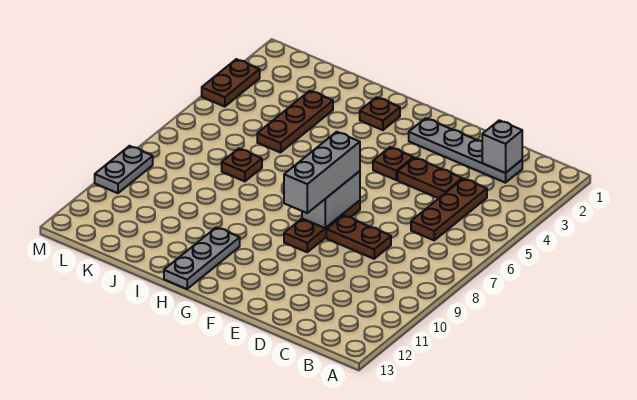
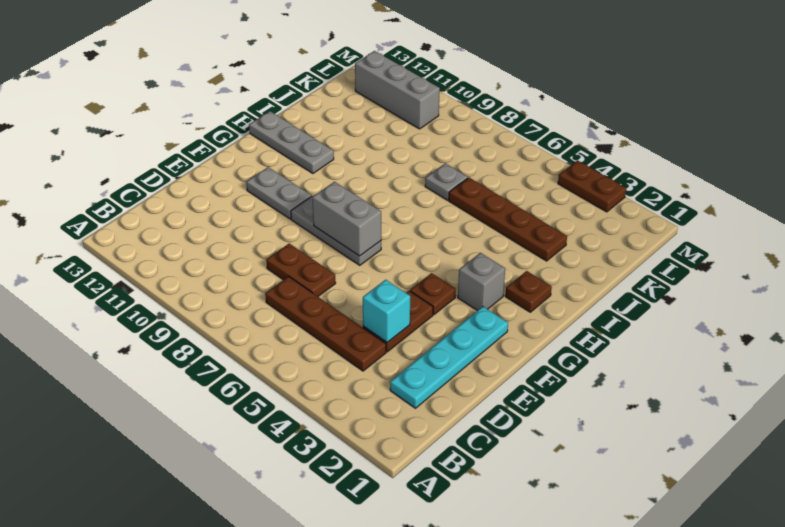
grey 1x4 plate [409,118,522,183] -> cyan 1x4 plate [390,307,508,408]
grey 1x1 brick [482,120,522,173] -> grey 1x1 brick moved to [458,253,505,311]
brown 1x3 plate [411,179,487,240] -> brown 1x4 plate [265,277,386,371]
none -> cyan 1x1 brick [363,280,410,342]
brown 1x2 plate [326,215,391,259] -> brown 1x2 plate turned to [266,244,336,296]
brown 1x3 plate [284,200,360,252] -> grey 1x3 plate [291,196,381,265]
grey 1x3 brick [284,132,360,213] -> grey 1x3 brick moved to [355,51,440,129]
brown 1x3 plate [257,91,333,153] -> brown 1x4 plate [449,178,567,261]
brown 1x1 plate [222,148,262,181] -> grey 1x1 plate [425,163,468,200]
grey 1x2 plate [95,146,153,193] -> grey 1x2 plate moved to [246,167,311,219]

